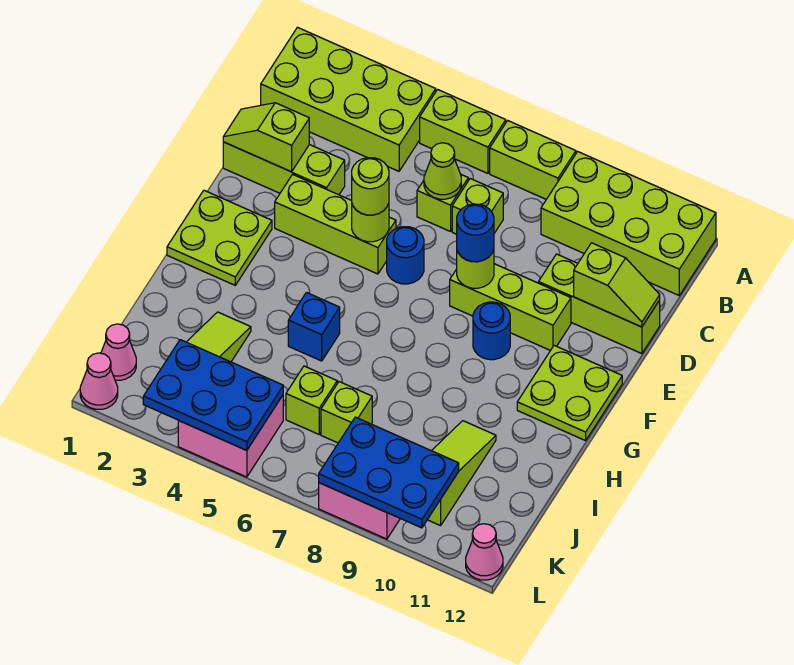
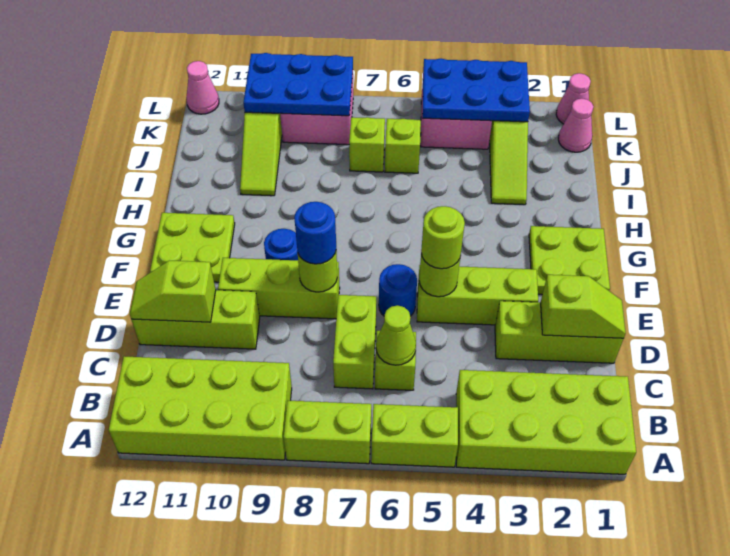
lime 1x1 brick [452,179,503,234] -> lime 1x2 brick [333,295,376,389]
blue 1x1 brick [288,293,340,361] -> none

